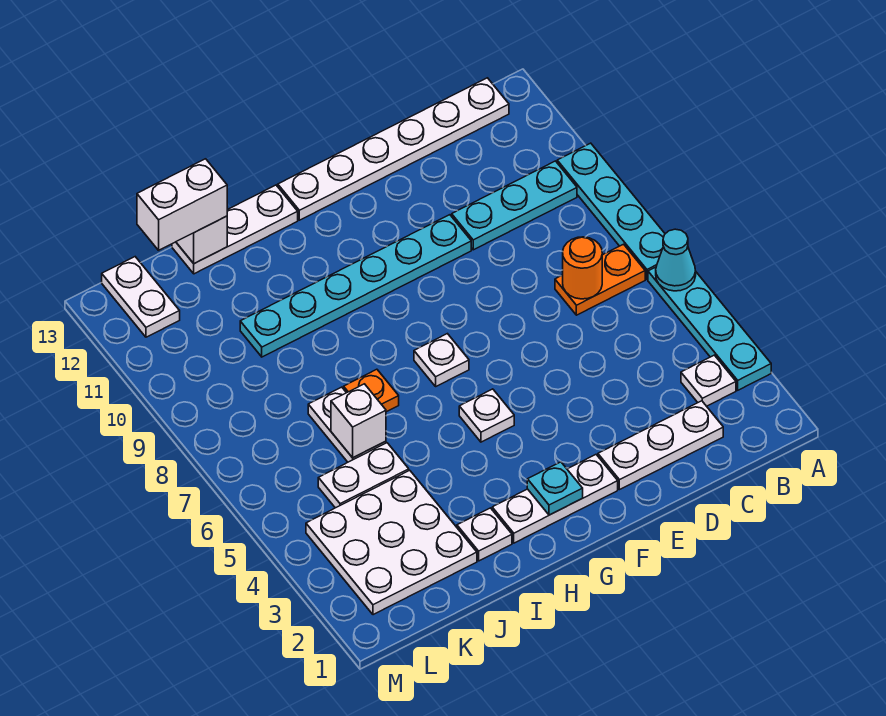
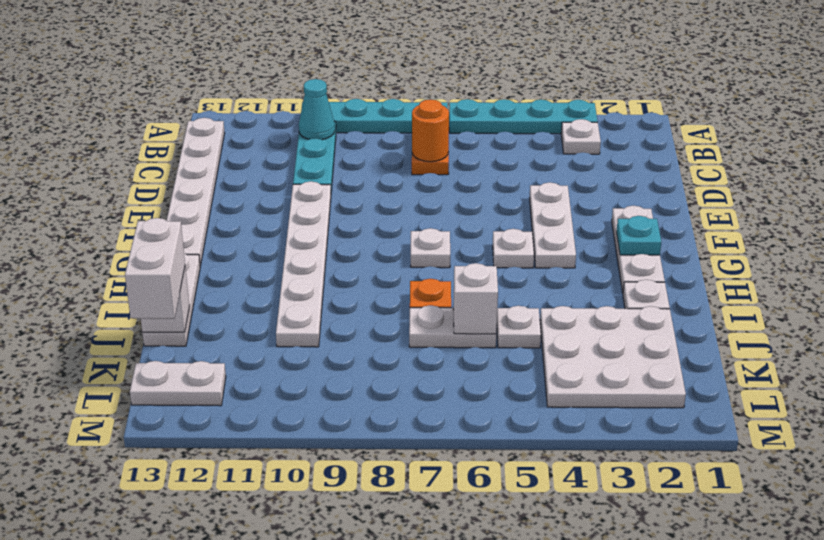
cyan 1x1 cone [656,229,696,291] -> cyan 1x1 cone moved to [299,79,335,140]
white 1x3 plate [598,401,723,490] -> white 1x3 plate moved to [530,182,576,268]
cyan 1x6 plate [240,215,471,357] -> white 1x6 plate [276,181,331,347]
white 1x2 plate [318,443,409,508] -> white 1x1 plate [497,306,541,348]

